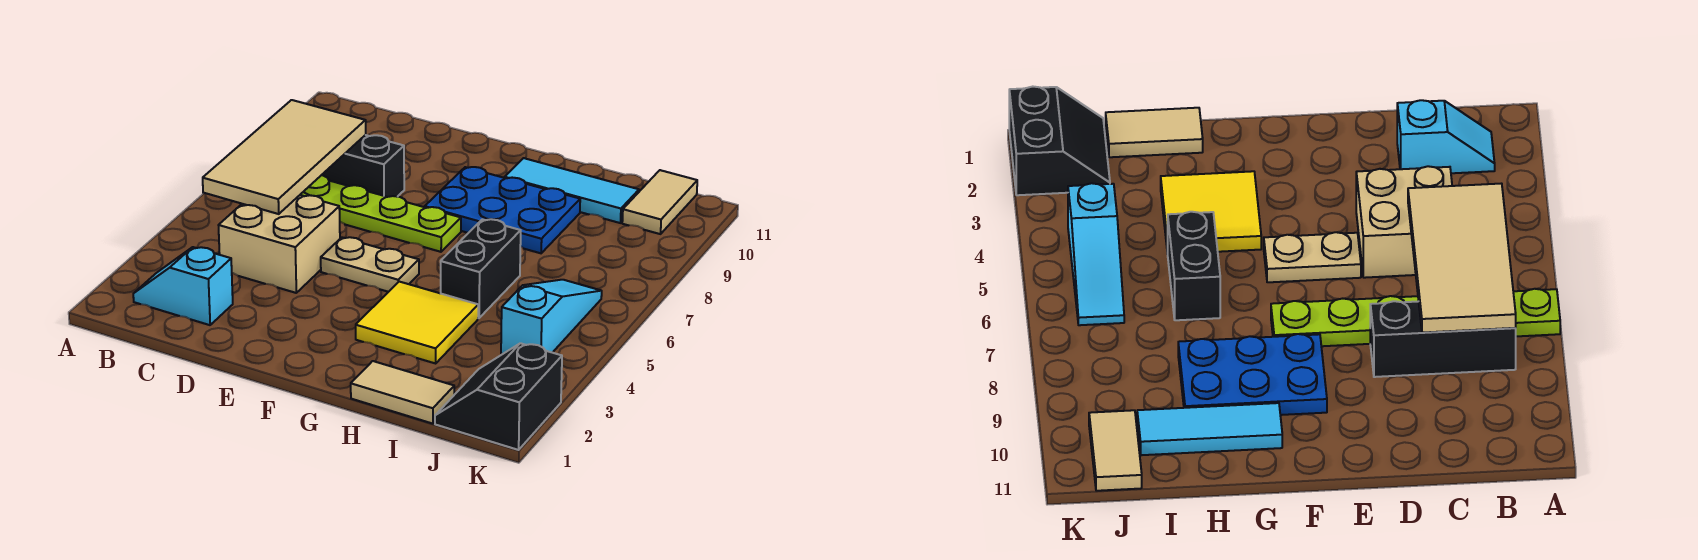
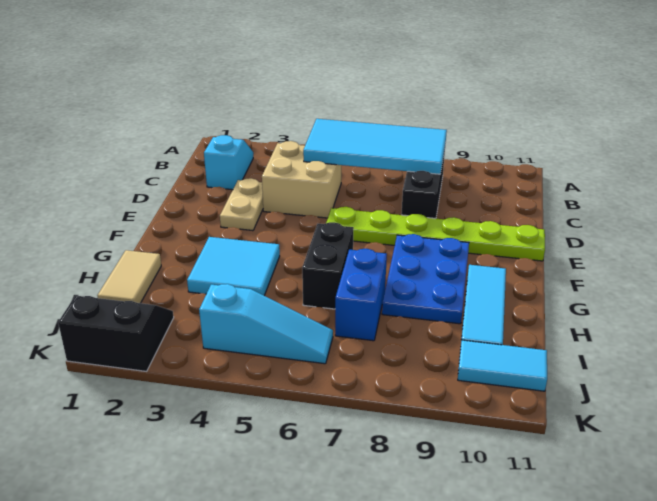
lime 1x6 plate [300,175,461,252] -> lime 1x6 plate turned to [326,207,545,261]
tan 2x4 tile [203,100,366,214] -> cyan 2x4 tile [303,119,447,174]
tan 1x2 plate [321,237,419,292] -> tan 1x2 plate moved to [220,178,263,231]
yellow 2x2 tile [356,282,478,363] -> cyan 2x2 tile [187,237,280,296]
black 1x2 brick [441,219,521,318] -> black 1x2 brick turned to [302,222,354,309]
none -> blue 1x2 brick [335,249,387,341]
tan 1x2 tile [622,170,697,234] -> cyan 1x2 tile [458,340,547,391]

